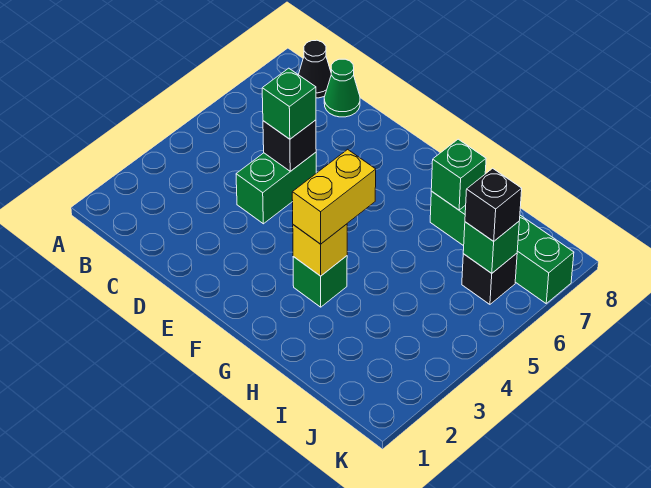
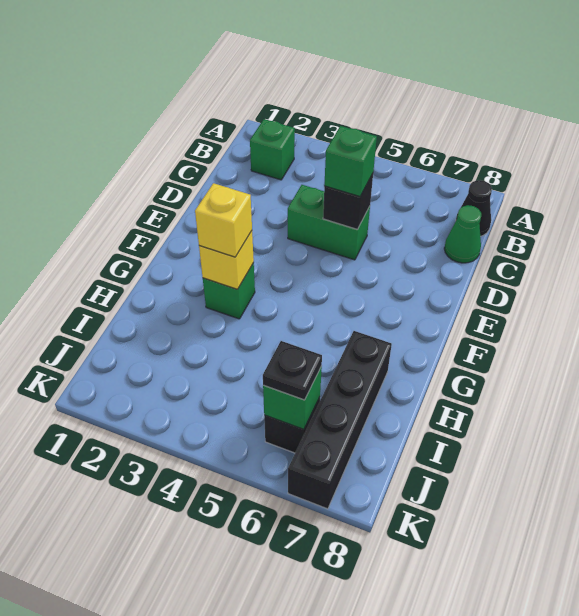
yellow 1x2 brick [292,149,376,244] -> yellow 1x1 brick [195,183,252,257]
green 1x4 brick [430,191,574,303] -> black 1x4 brick [288,331,392,509]
green 1x1 brick [431,139,486,210] -> green 1x1 brick moved to [250,119,295,180]
black 1x1 brick [465,168,522,241] -> black 1x1 plate [263,341,322,400]

